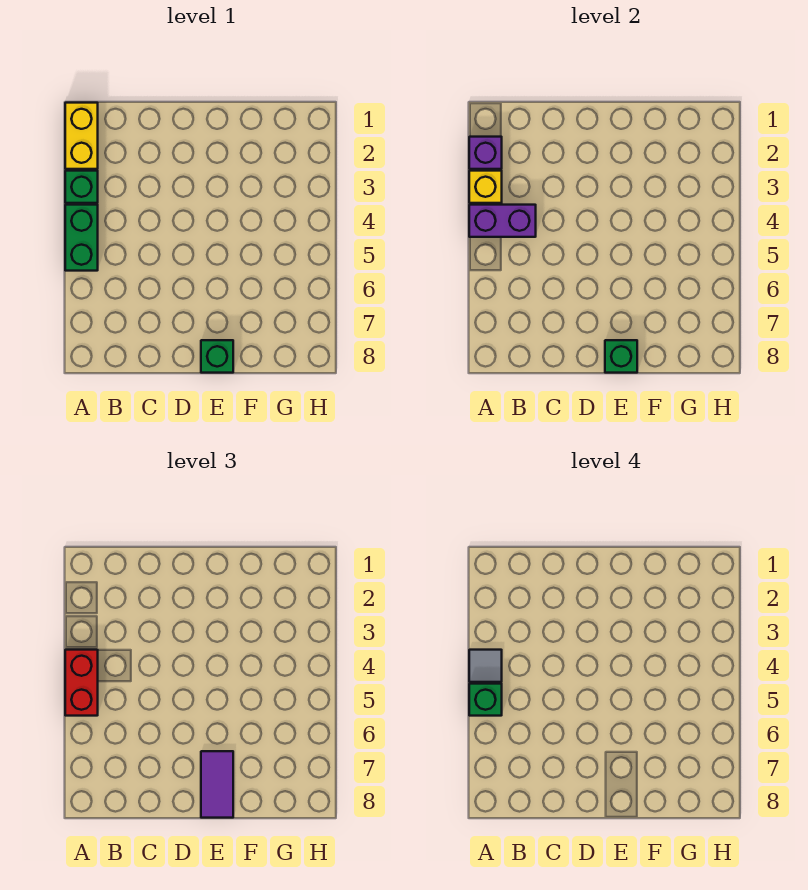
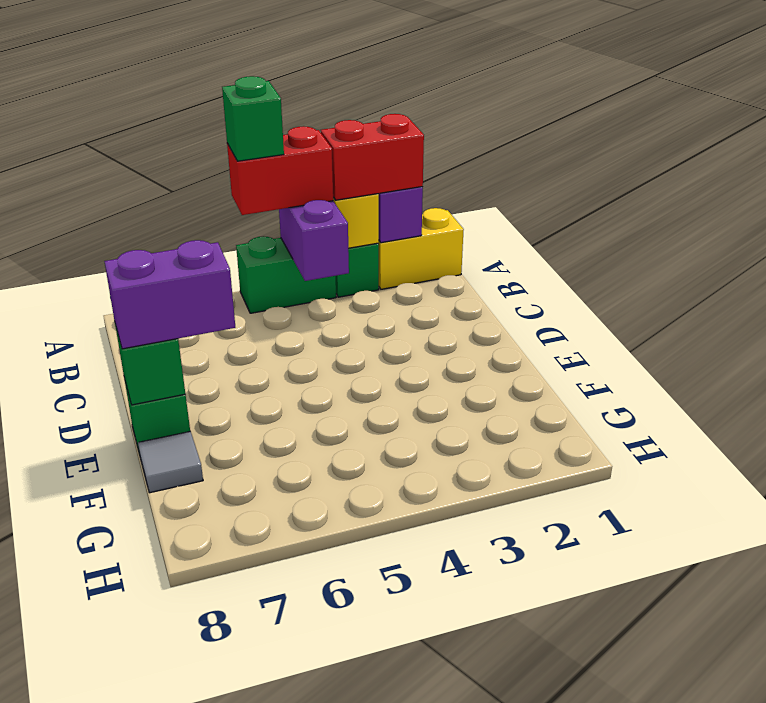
none -> red 1x2 brick [321,114,424,200]
grey 1x1 tile [469,650,502,682] -> grey 1x1 tile moved to [138,431,203,493]
purple 1x2 tile [201,751,233,818] -> purple 1x2 brick [104,240,235,349]

